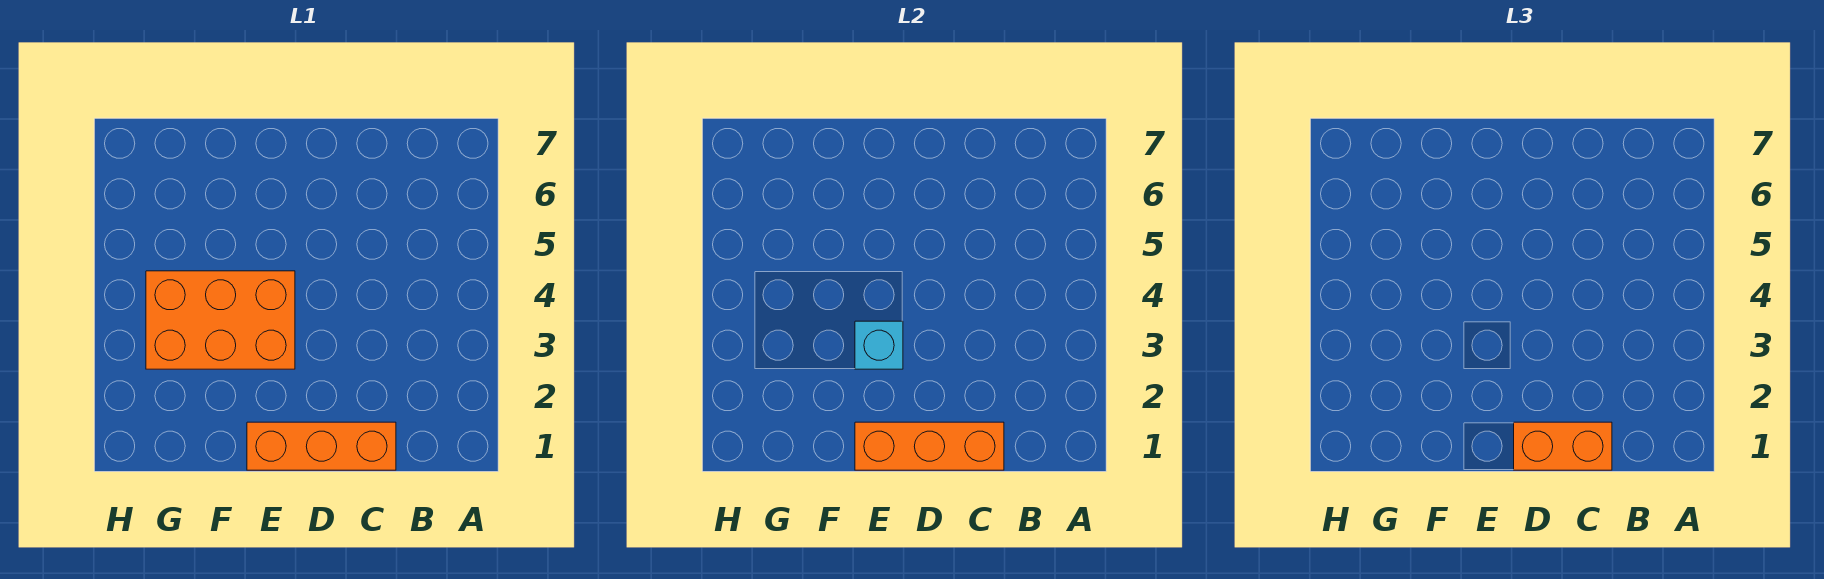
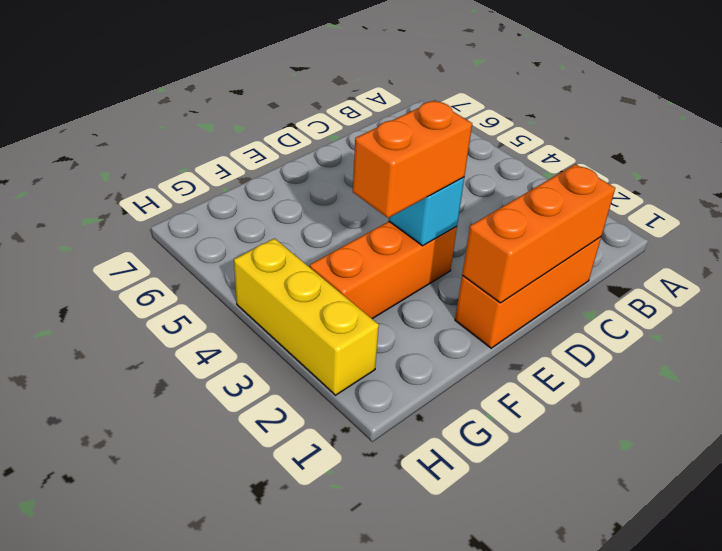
orange 1x2 brick [1514,422,1612,470] -> orange 1x2 brick moved to [353,100,472,218]
orange 2x3 brick [146,271,295,369] -> orange 1x3 brick [310,222,457,319]
none -> yellow 1x3 brick [234,238,379,395]

